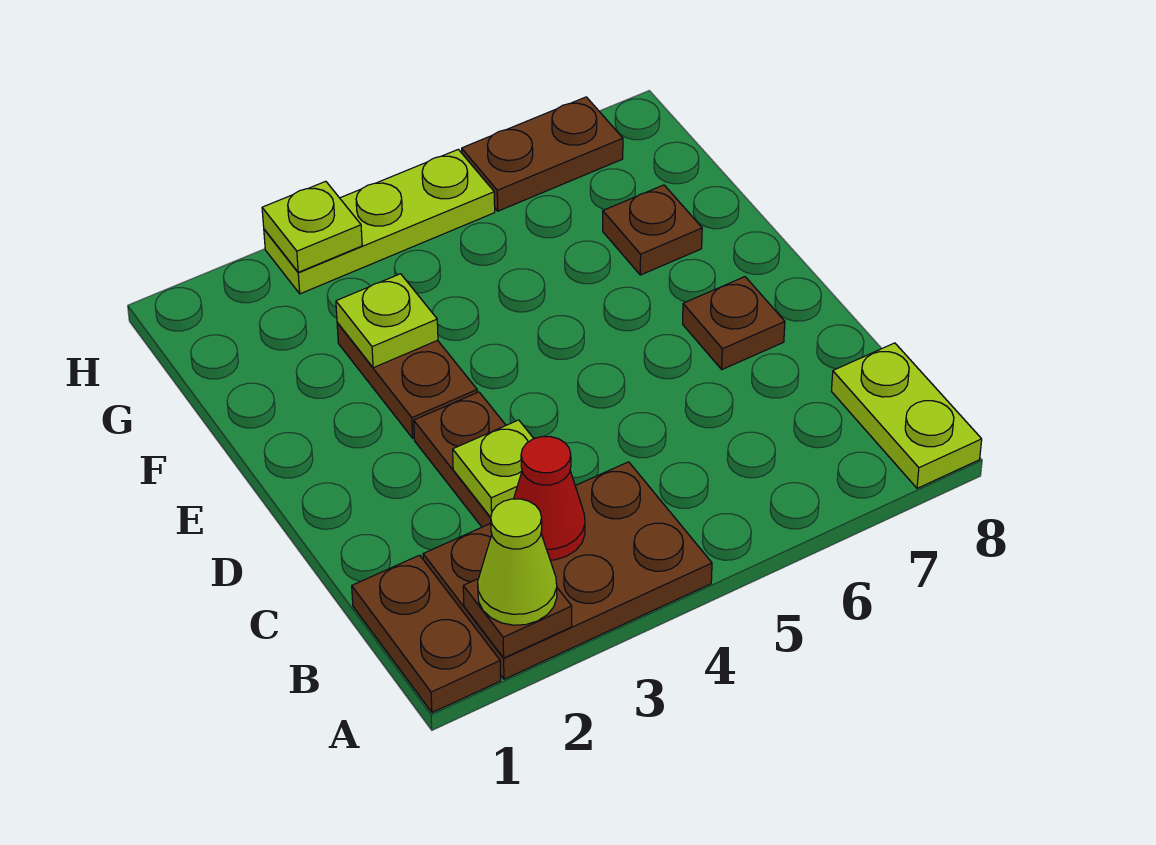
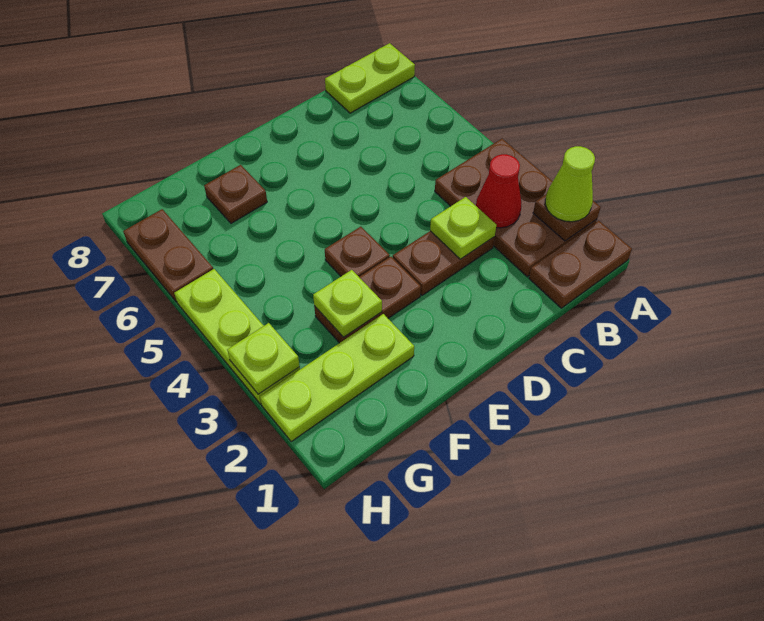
brown 1x1 plate [683,277,785,369] -> brown 1x1 plate moved to [325,227,390,277]
none -> lime 1x3 plate [260,314,414,442]

